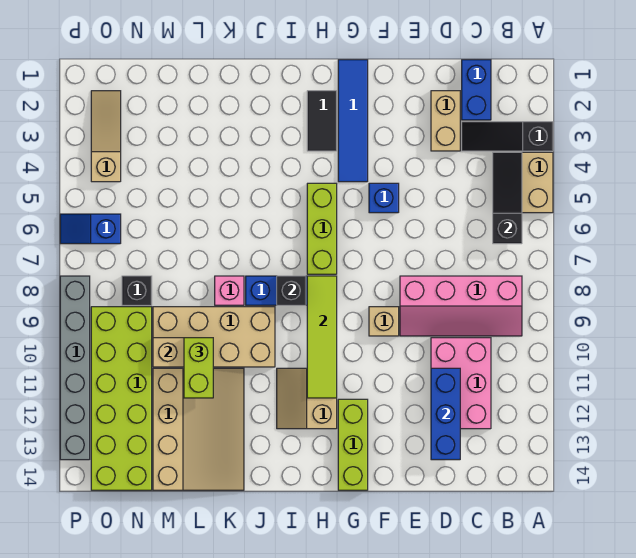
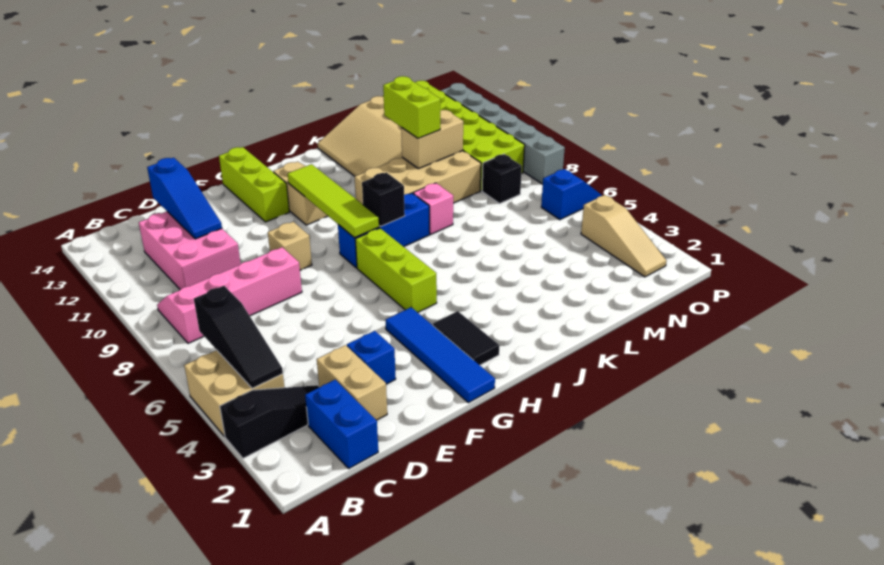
blue 1x3 brick [431,368,460,460] -> blue 1x3 slope [147,158,222,239]
blue 1x1 brick [369,183,399,213] -> blue 1x1 brick moved to [347,331,396,384]

